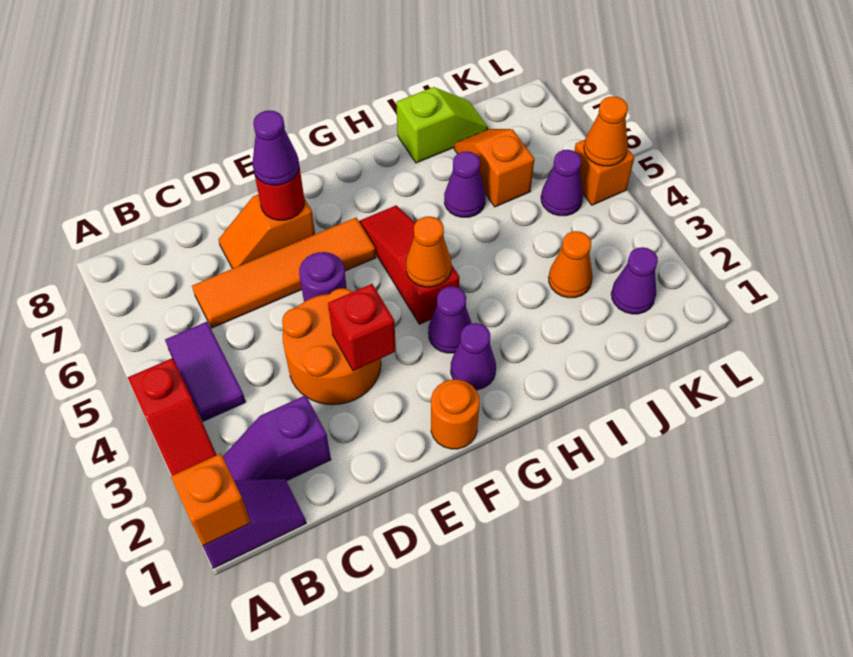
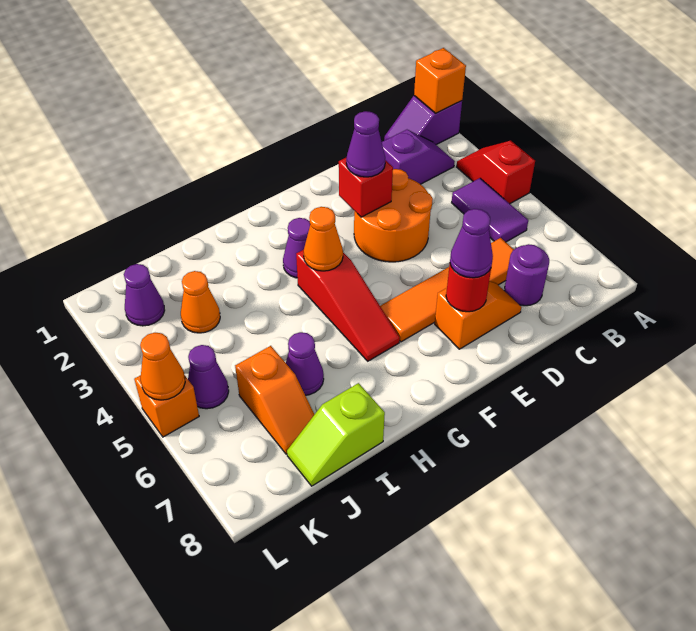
purple 1x1 round brick [299,252,347,302] -> purple 1x1 round brick moved to [504,244,549,306]
orange 1x1 round brick [431,380,480,449] -> none
purple 1x1 cone [451,323,496,390] -> purple 1x1 cone moved to [346,111,385,177]

